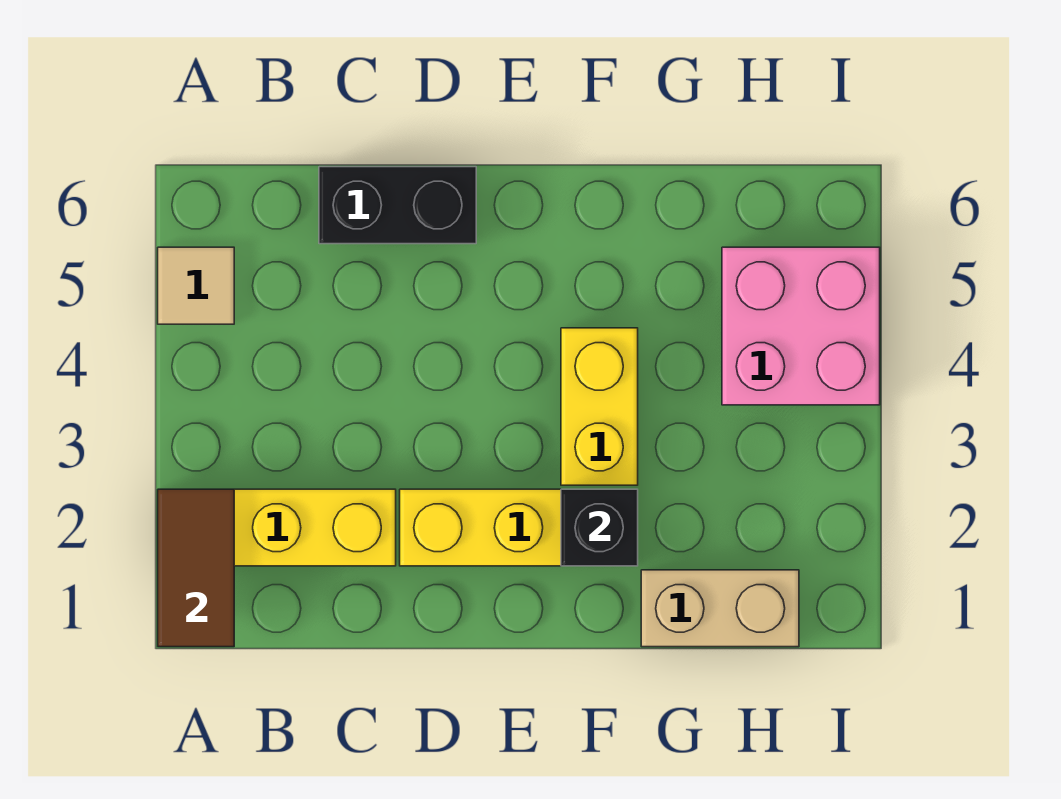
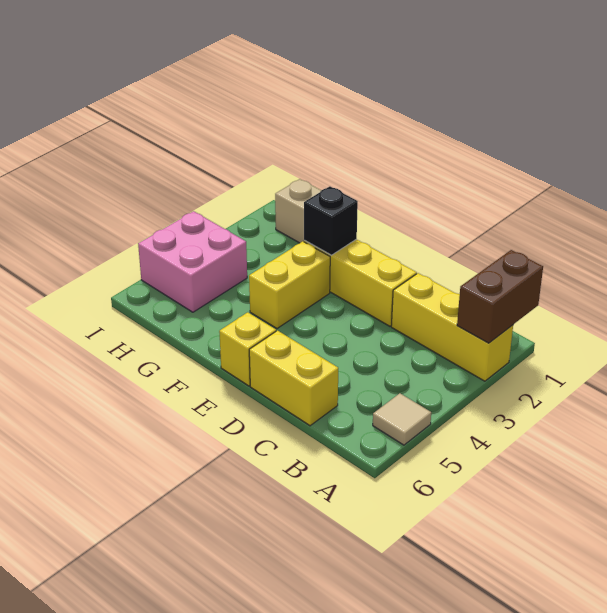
brown 1x2 tile [158,489,234,647] -> brown 1x2 brick [457,250,543,343]
black 1x2 brick [319,167,476,244] -> yellow 1x2 brick [249,331,338,426]
none -> yellow 1x1 brick [219,312,276,386]

